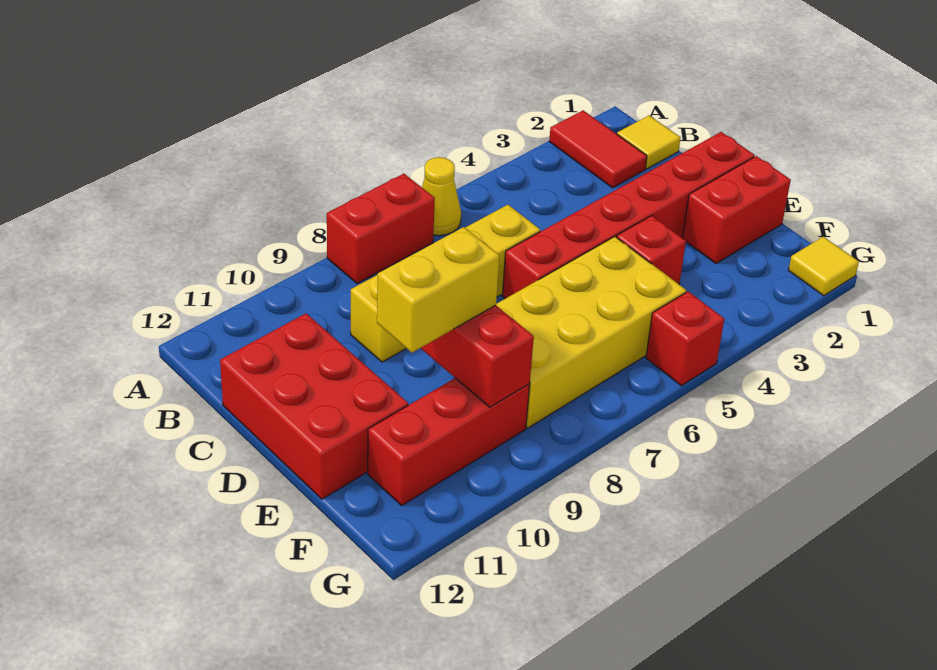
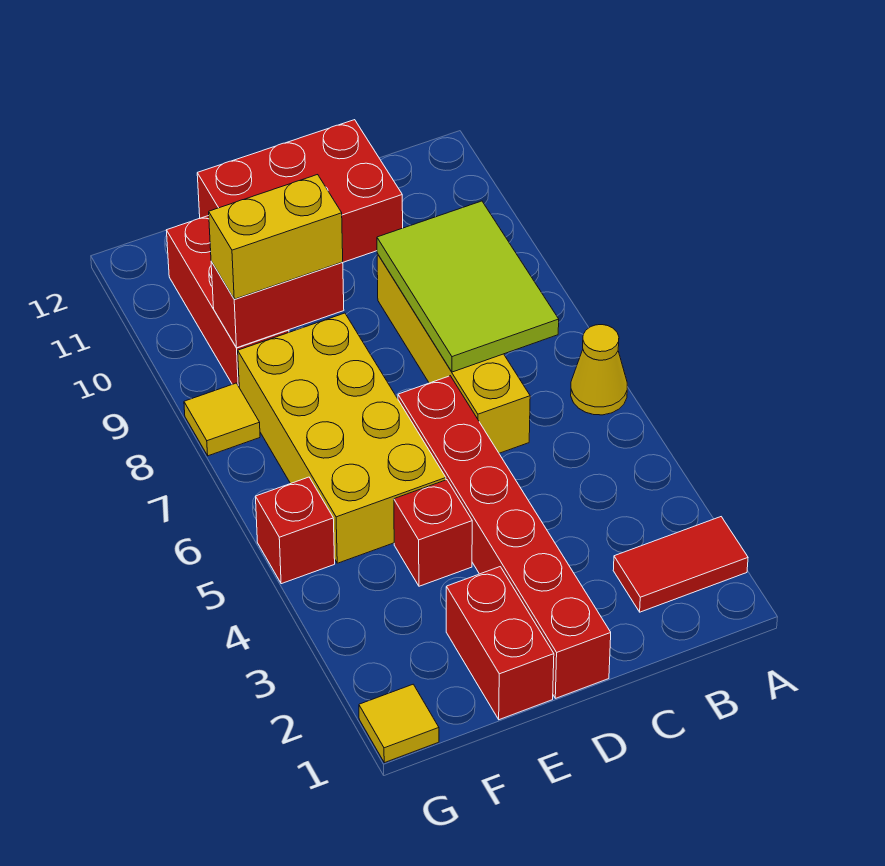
red 1x2 brick [327,174,435,284] -> none
yellow 1x1 tile [617,116,681,169] -> yellow 1x1 tile moved to [184,383,260,456]
none -> lime 2x3 tile [377,201,559,372]
yellow 1x2 brick [377,227,500,353] -> yellow 1x2 brick turned to [209,175,343,299]

